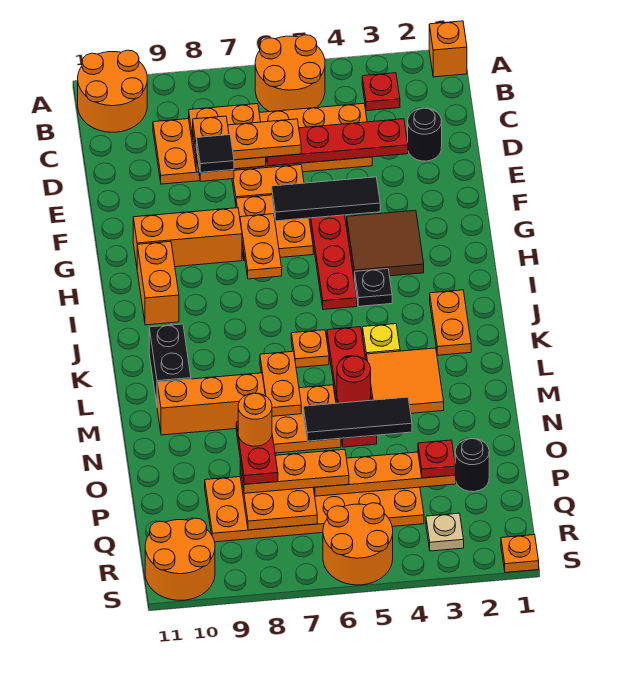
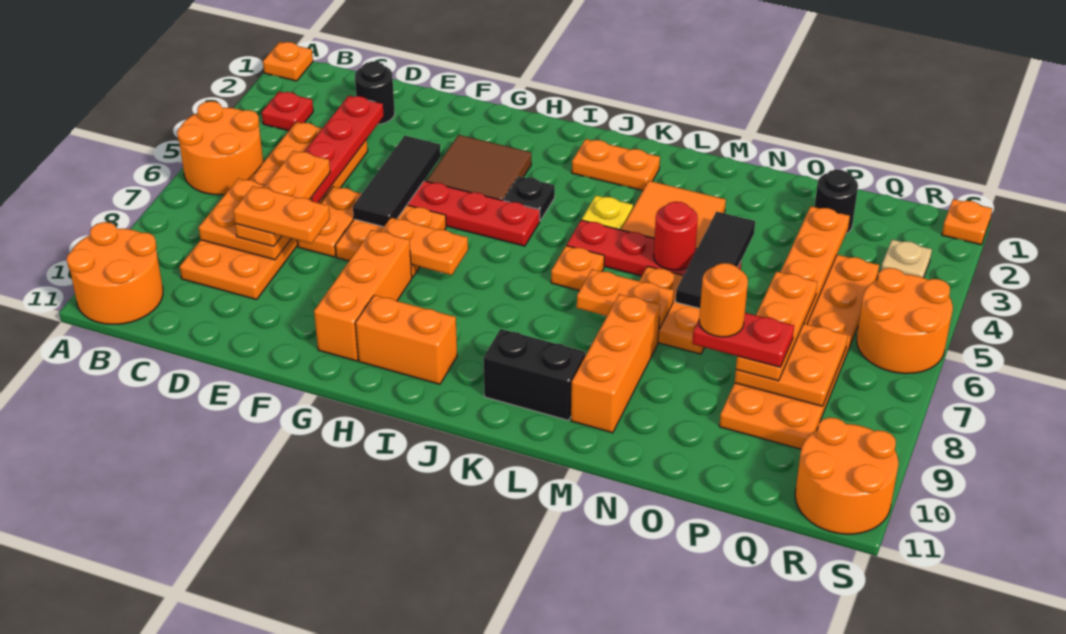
orange 1x1 brick [429,21,467,77] -> orange 1x1 plate [263,42,313,81]
black 1x1 tile [197,135,234,172] -> none
red 1x1 plate [418,440,456,478] -> none

